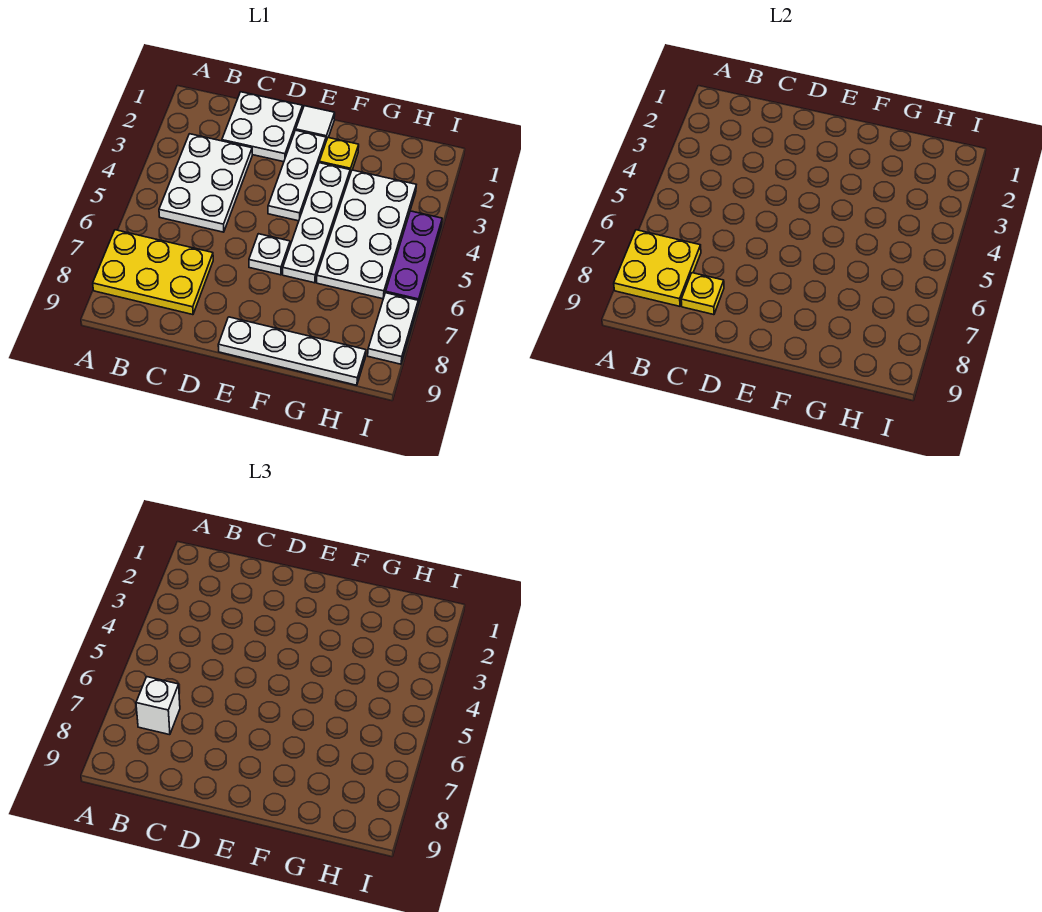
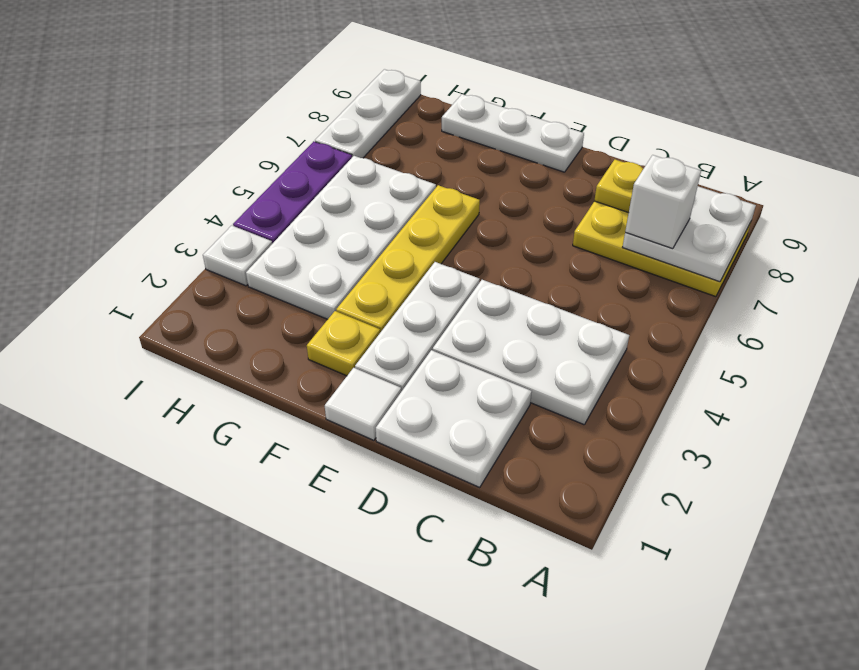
yellow 2x2 plate [614,230,701,306] -> white 2x2 plate [623,186,756,282]
white 2x3 plate [159,134,252,232] -> white 2x3 plate turned to [433,280,629,425]
white 1x1 plate [249,234,290,275] -> white 1x1 plate moved to [203,225,272,286]
white 1x4 plate [218,317,366,385] -> white 1x3 plate [442,94,584,172]
white 1x4 plate [283,163,350,283] -> yellow 1x4 plate [336,185,480,332]
white 1x2 plate [368,293,418,364] -> white 1x3 plate [315,69,421,158]

